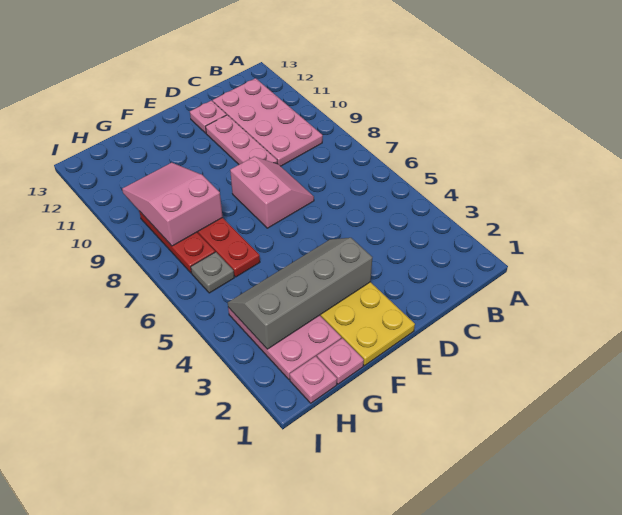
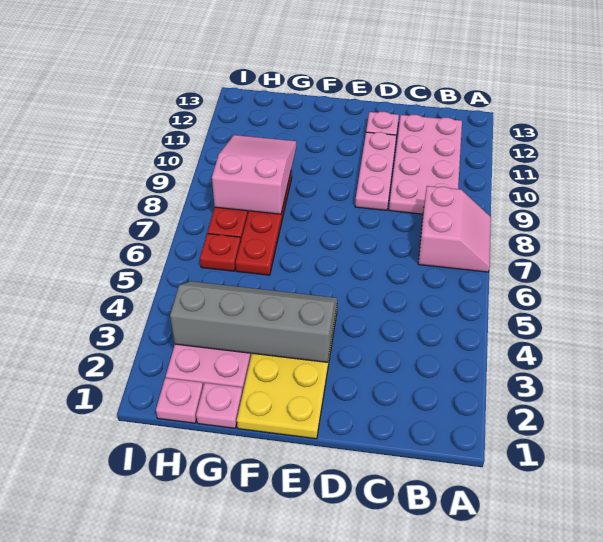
pink 2x2 slope [230,157,314,228] -> pink 2x2 slope moved to [418,186,491,272]
grey 1x1 plate [191,252,234,293] -> red 1x1 plate [200,234,241,271]

